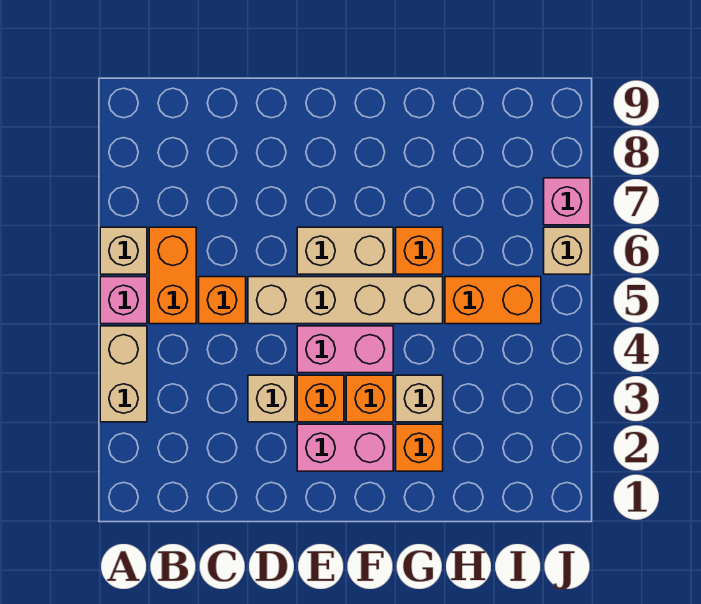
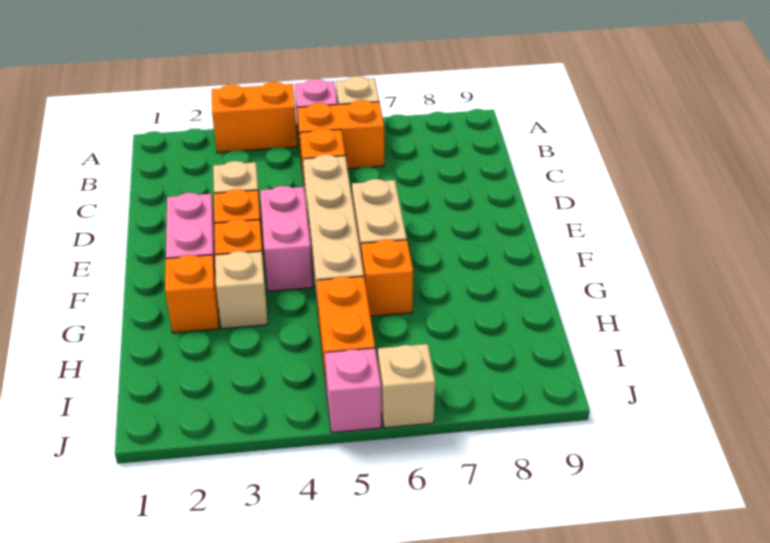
tan 1x2 brick [100,326,147,422] -> orange 1x2 brick [212,82,298,153]
pink 1x1 brick [544,178,590,225] -> pink 1x1 brick moved to [325,348,381,433]

